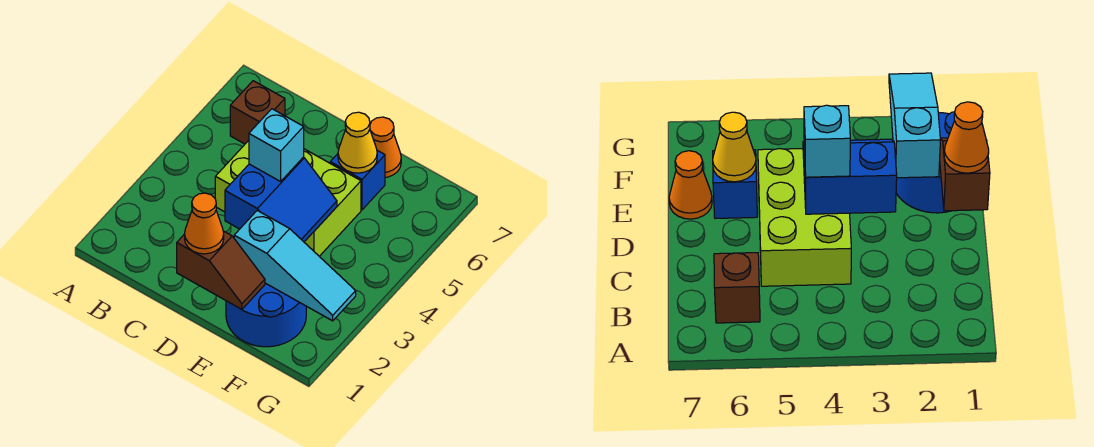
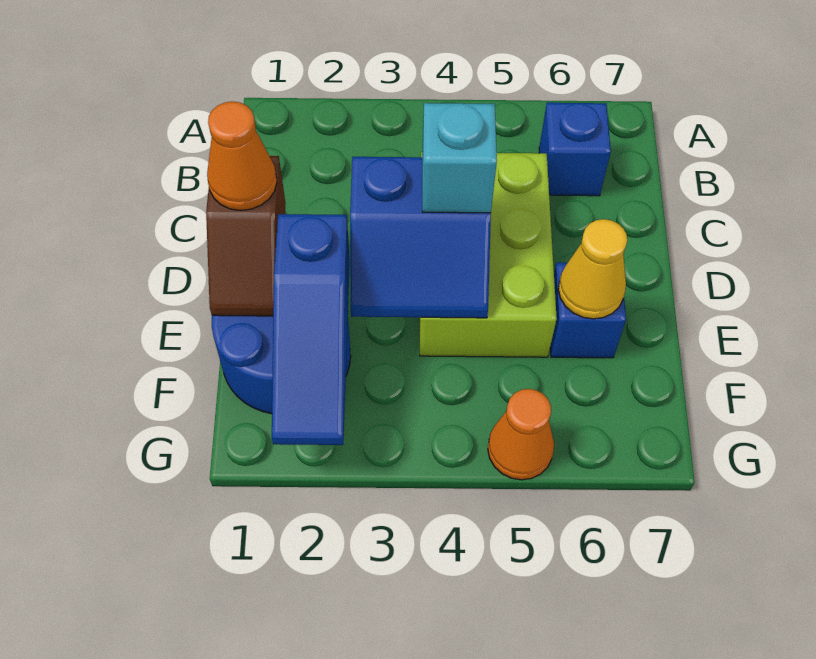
brown 1x1 brick [230,81,285,144] -> blue 1x1 brick [539,103,611,196]
cyan 1x3 slope [234,211,356,321] -> blue 1x3 slope [272,214,350,445]
orange 1x1 cone [370,117,401,177] -> orange 1x1 cone moved to [488,389,554,480]

